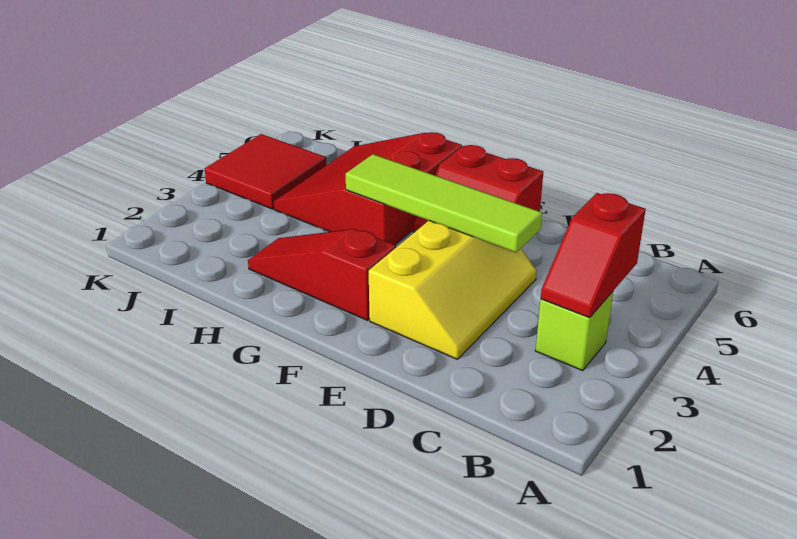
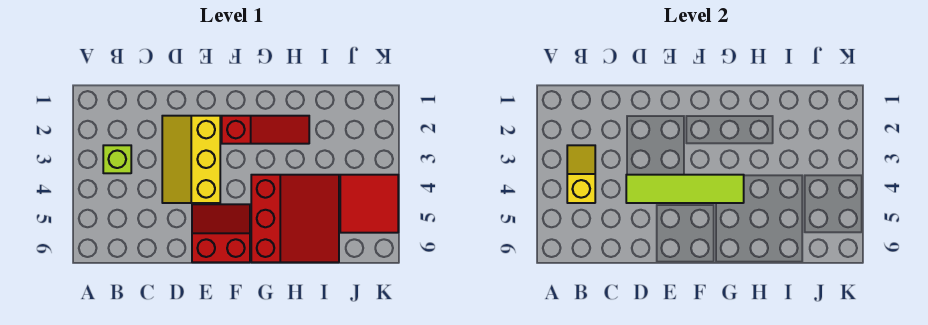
red 1x2 slope [541,193,646,318] -> yellow 1x2 slope [567,145,595,203]

